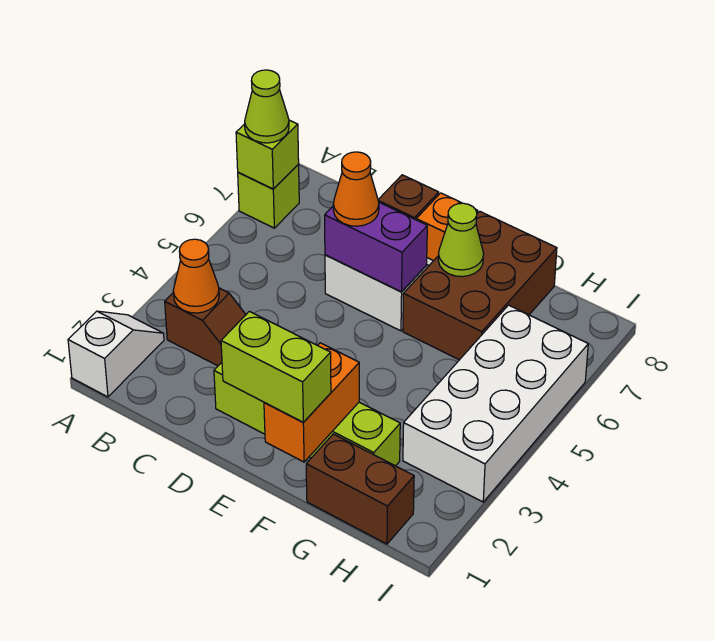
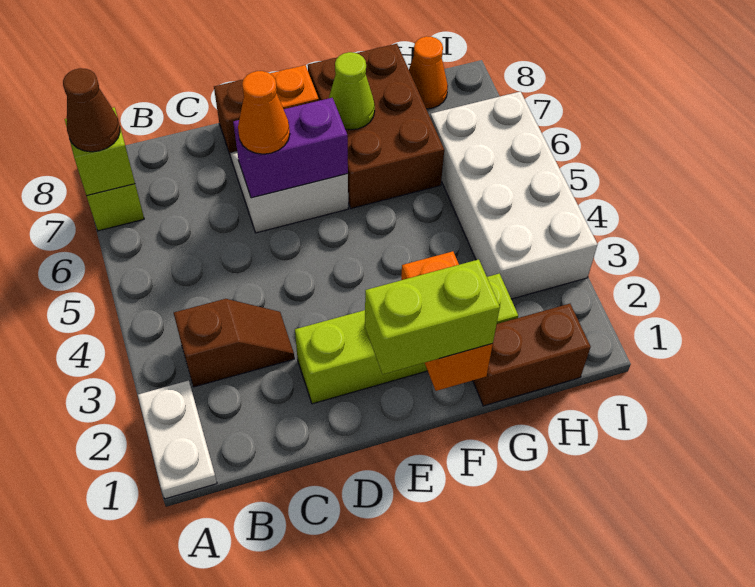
white 1x2 slope [68,311,164,397] -> white 1x2 plate [138,381,217,499]
lime 1x1 cone [245,70,289,143] -> brown 1x1 cone [63,68,120,152]
orange 1x1 cone [173,239,219,313] -> orange 1x1 cone moved to [409,36,448,109]

